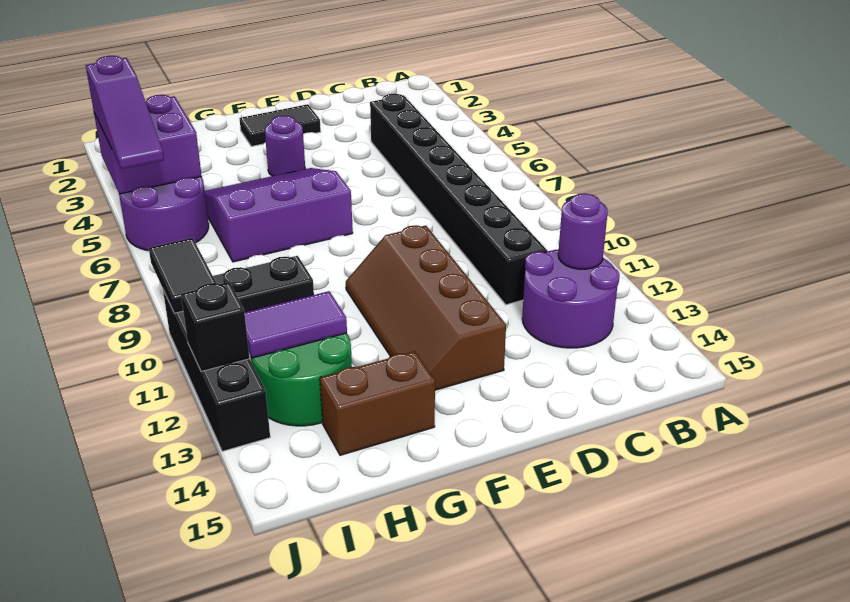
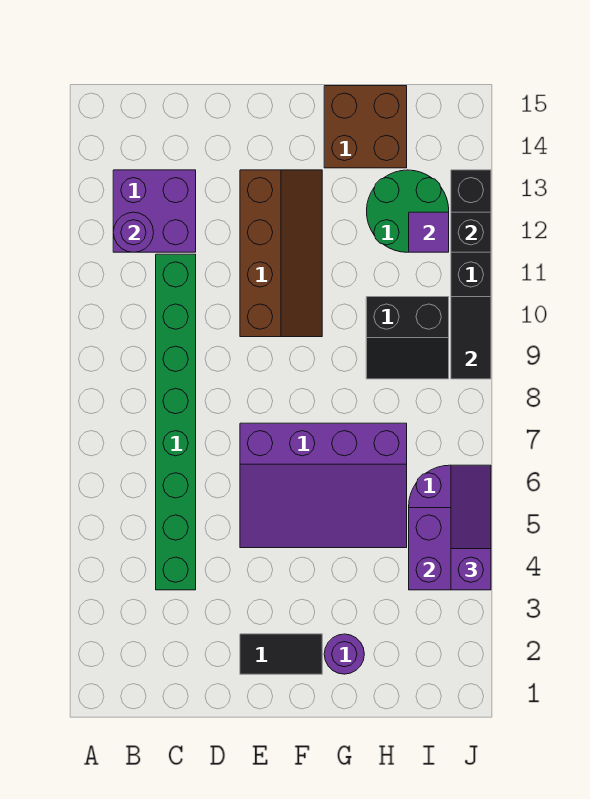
purple 2x2 round brick [522,249,620,348] -> purple 2x2 brick [113,170,196,252]
black 1x8 brick [370,94,547,305] -> green 1x8 brick [156,254,196,590]
purple 1x1 round brick [265,116,305,176] -> purple 1x1 round brick moved to [324,634,364,674]
purple 3x3 slope [205,168,353,262] -> purple 3x4 slope [240,423,407,548]
brown 1x2 brick [320,351,435,455] -> brown 2x2 brick [324,86,407,168]
purple 1x2 tile [245,291,347,358] -> purple 1x1 tile [409,212,449,252]

